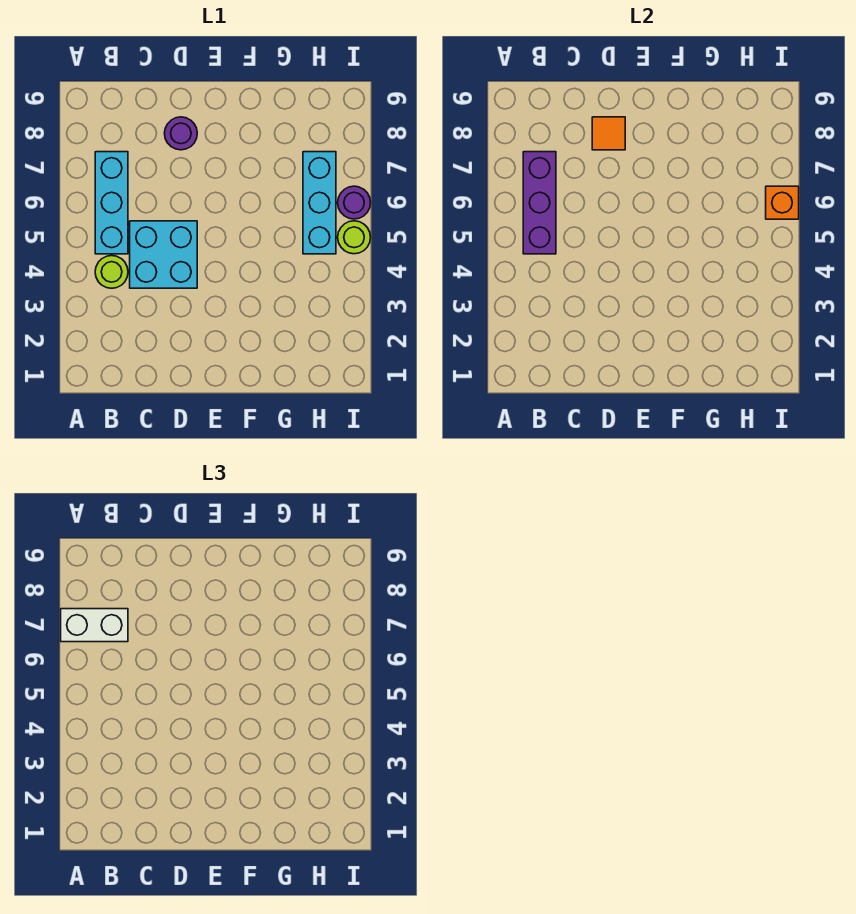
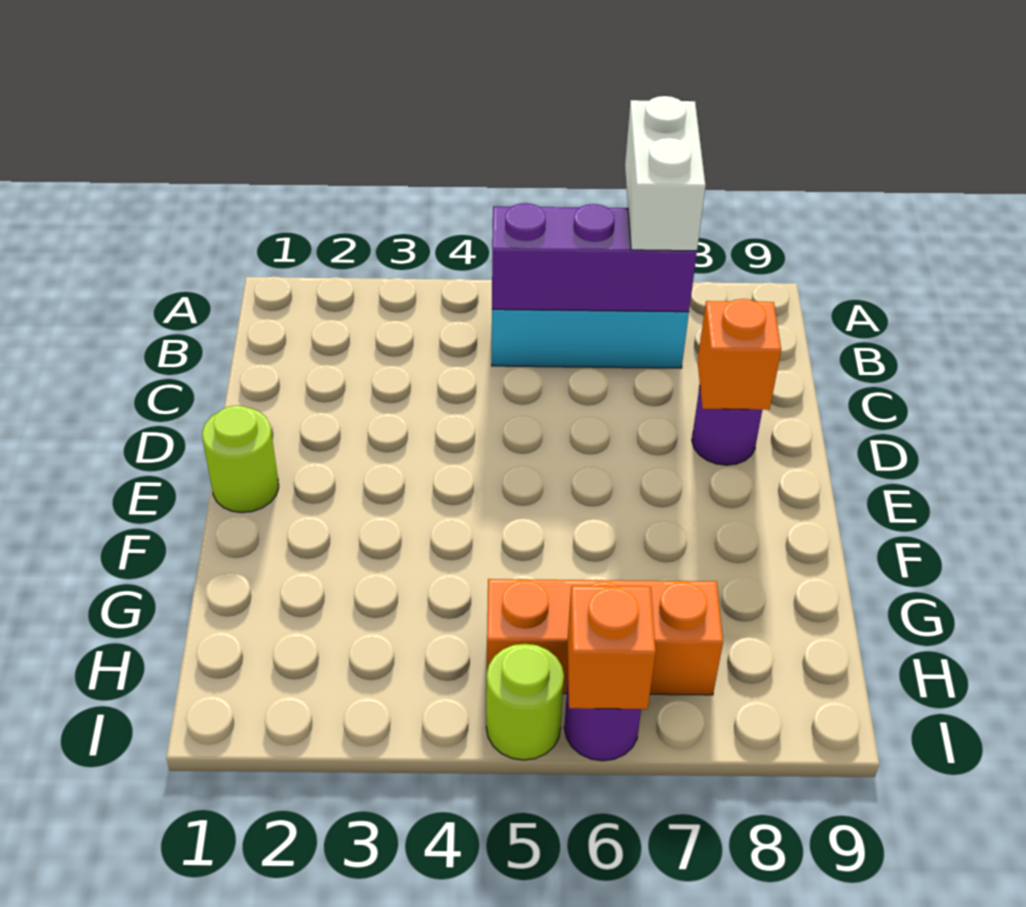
lime 1x1 round brick [95,256,128,288] -> lime 1x1 round brick moved to [202,406,279,513]
cyan 2x2 brick [130,221,197,288] -> none
orange 1x1 tile [592,117,625,150] -> orange 1x1 brick [698,299,781,410]
cyan 1x3 brick [303,152,336,254] -> orange 1x3 brick [487,579,723,695]

